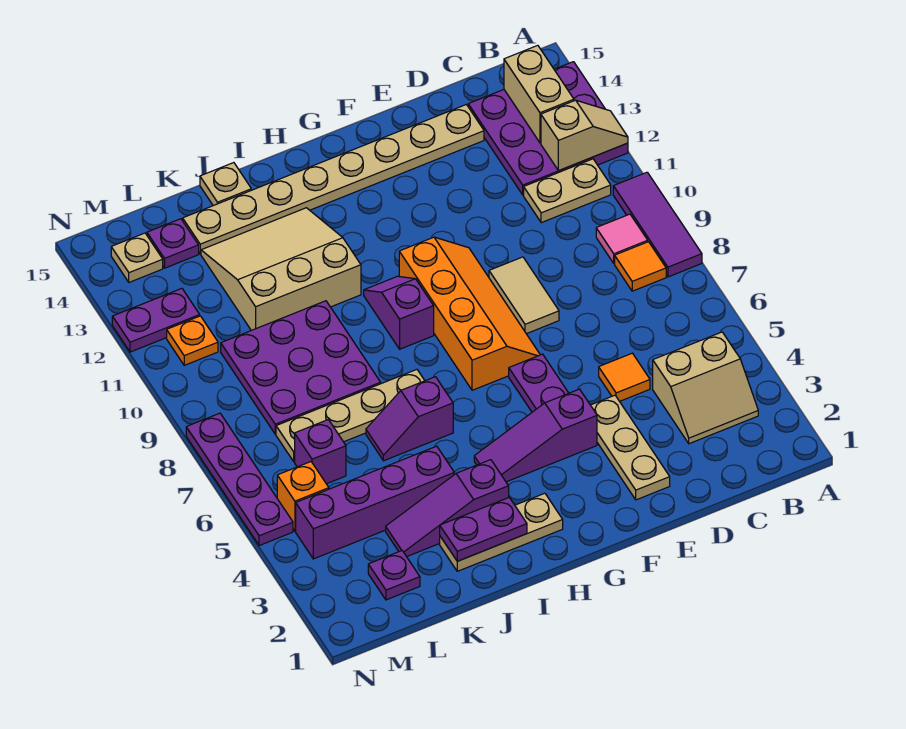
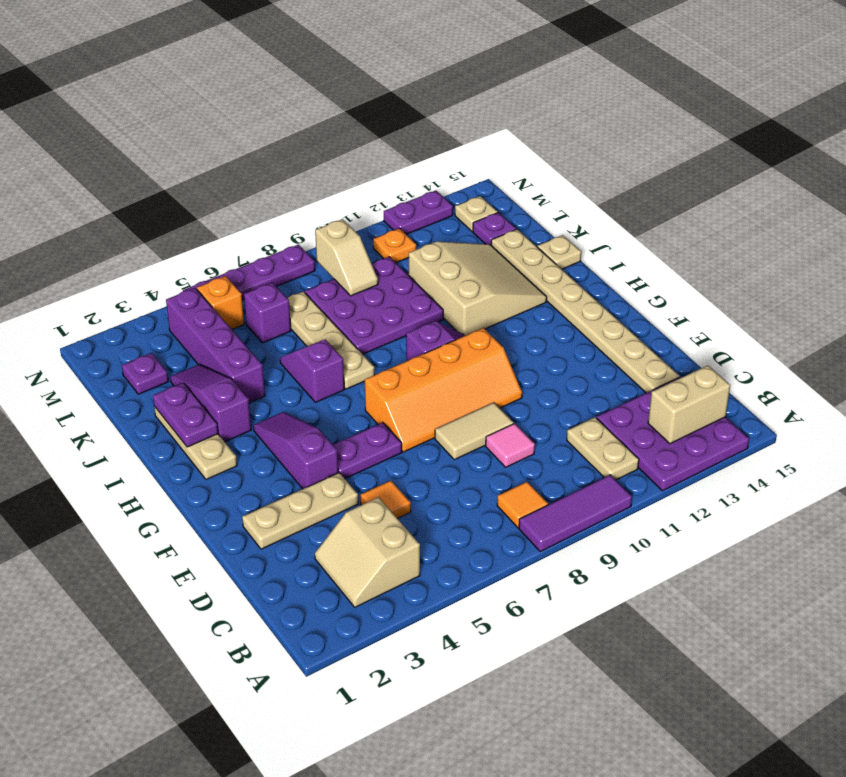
tan 1x2 slope [541,100,628,171] -> tan 1x2 slope moved to [315,219,378,296]
pink 1x1 tile [596,214,648,263] -> pink 1x1 tile moved to [486,424,535,467]
purple 1x2 plate [112,288,200,352] -> purple 1x2 plate turned to [384,191,453,234]

